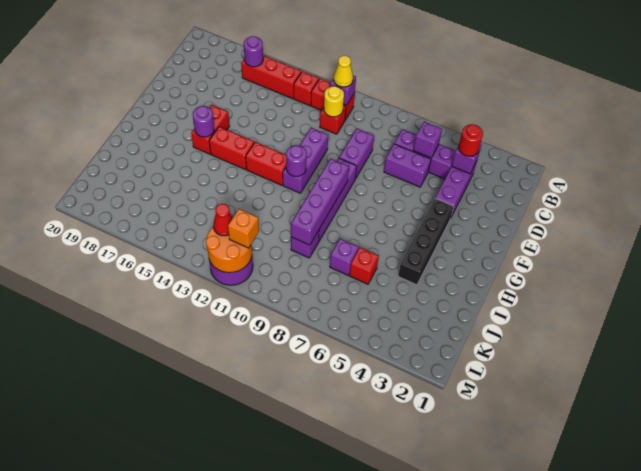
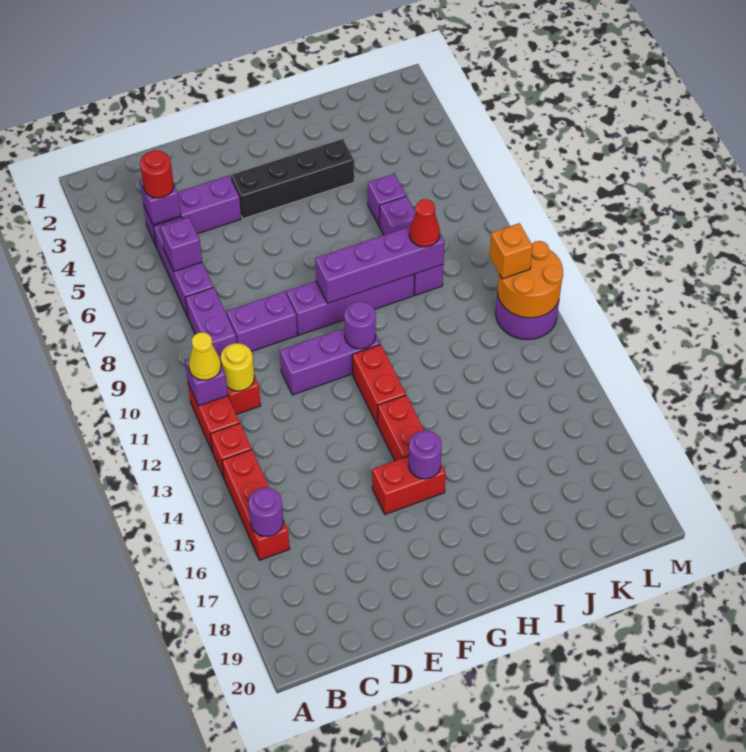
purple 1x2 brick [384,144,431,187] -> purple 1x2 brick moved to [185,287,237,362]
red 1x1 brick [349,247,379,284] -> purple 1x1 brick [368,174,406,226]
red 1x1 cone [213,204,233,236] -> red 1x1 cone moved to [409,199,440,247]

